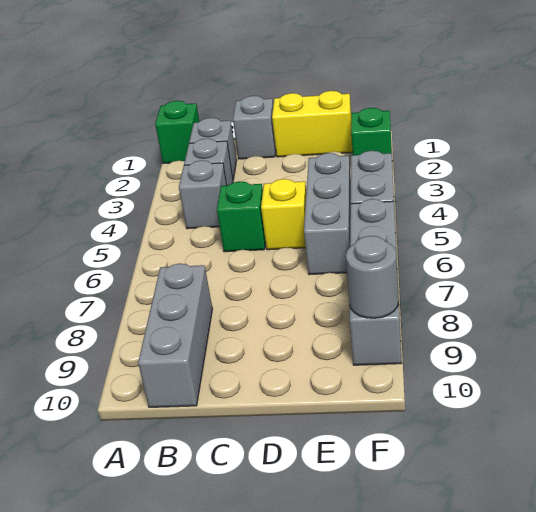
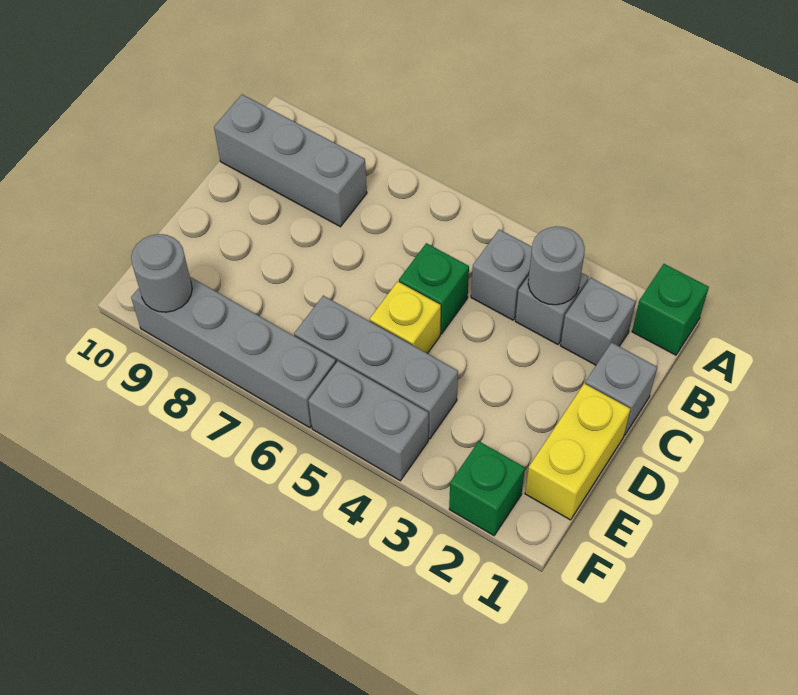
none -> grey 1x1 round brick [528,226,585,305]

